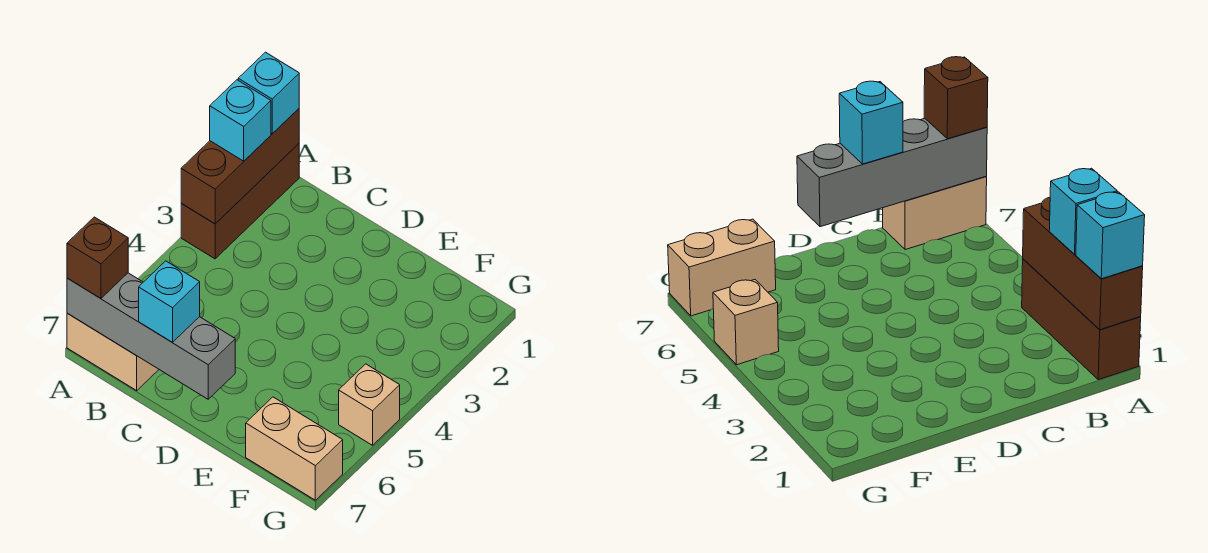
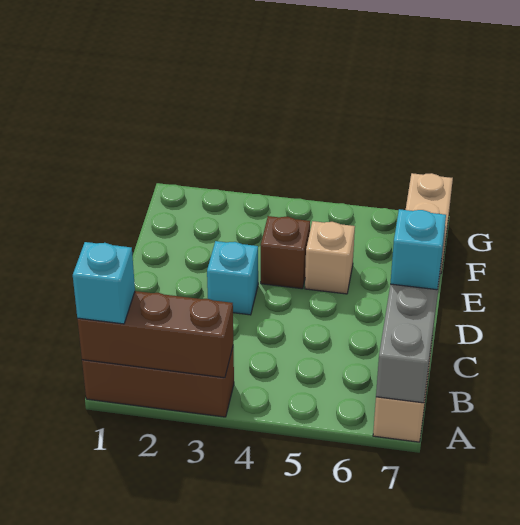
cyan 1x1 brick [210,80,271,161] -> cyan 1x1 brick moved to [207,241,258,315]
brown 1x1 brick [67,217,128,298] -> brown 1x1 brick moved to [261,216,310,289]
tan 1x1 brick [339,364,400,445] -> tan 1x1 brick moved to [305,221,355,294]

